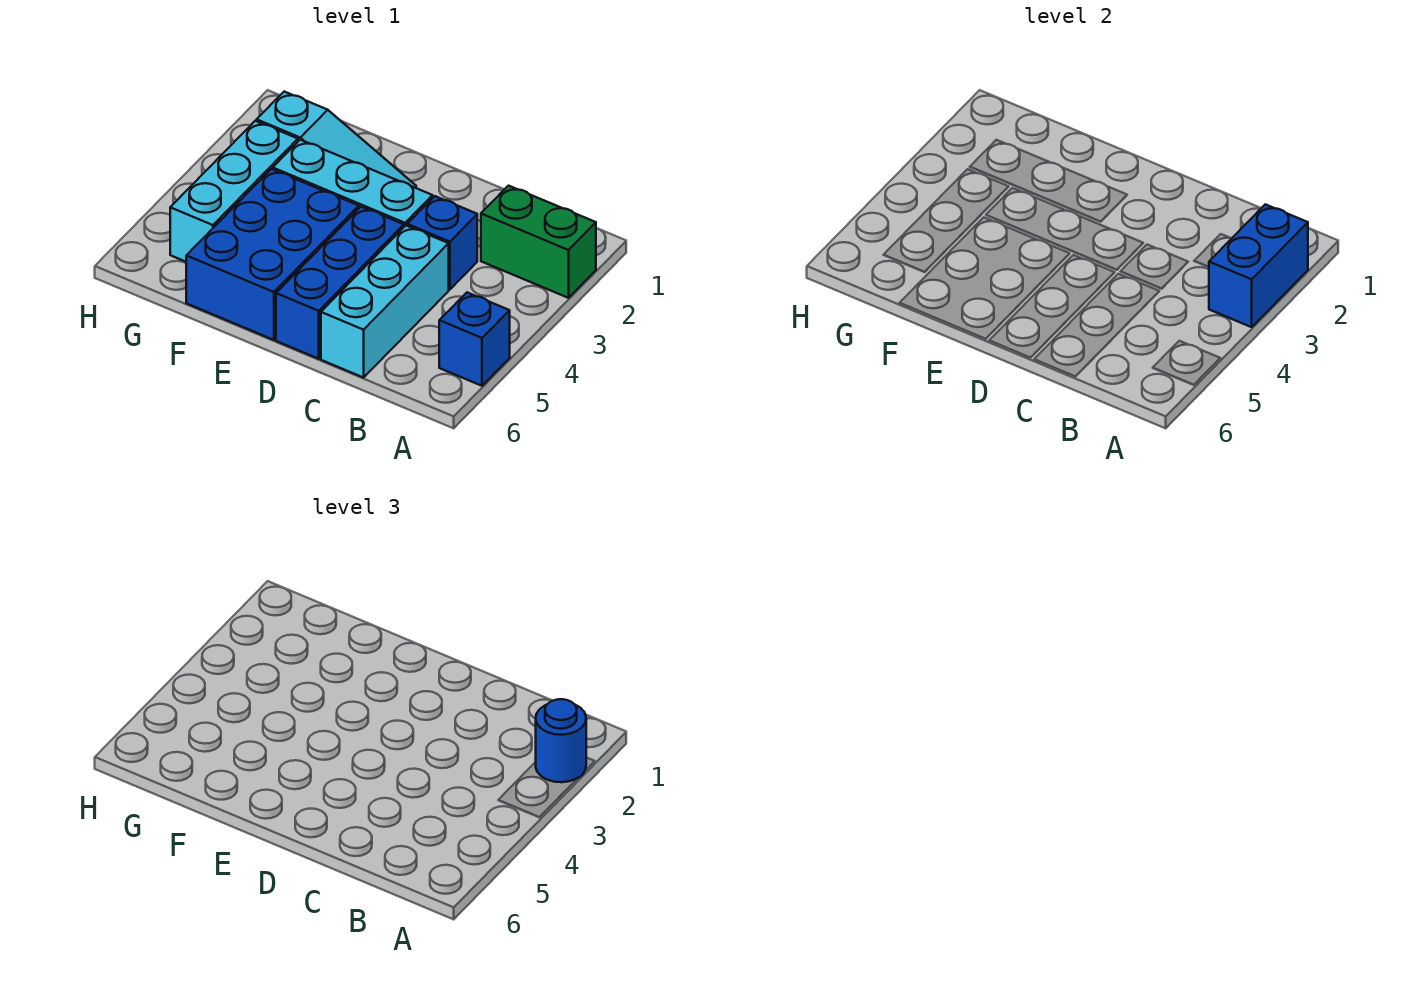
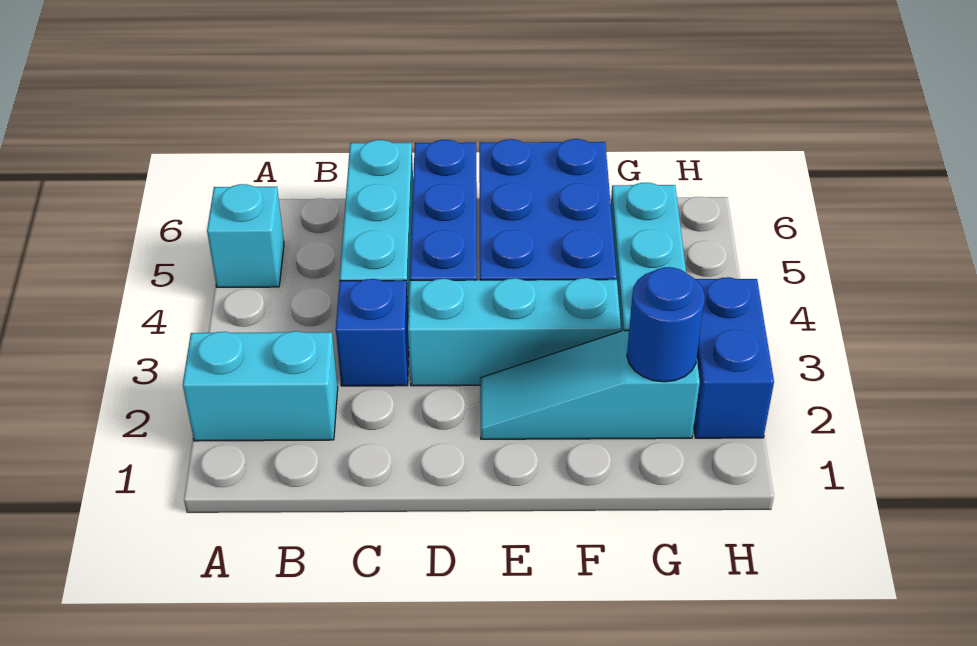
green 1x2 brick [481,186,596,298] -> cyan 1x2 brick [183,331,338,441]
blue 1x2 brick [1209,204,1308,327] -> blue 1x2 brick moved to [694,277,774,438]
blue 1x1 round brick [536,699,586,782] -> blue 1x1 round brick moved to [627,267,705,382]
blue 1x1 brick [439,293,510,386] -> cyan 1x1 brick [207,184,284,287]

